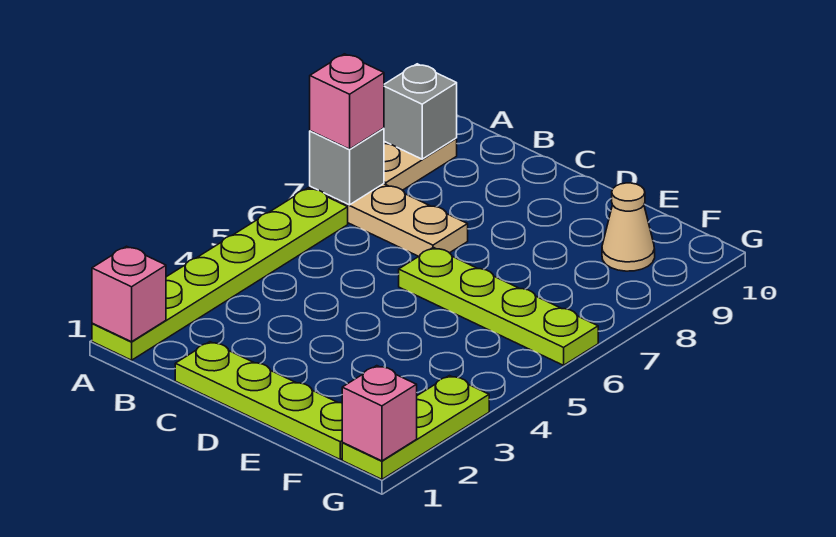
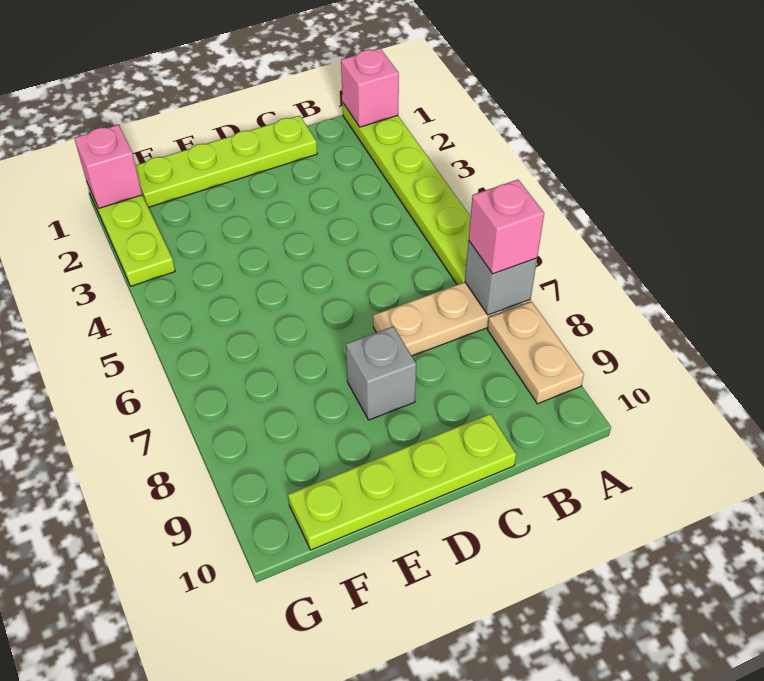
grey 1x1 brick [384,64,457,159] -> grey 1x1 brick moved to [346,326,416,420]
lime 1x4 plate [399,247,598,365] -> lime 1x4 plate moved to [288,414,516,550]
tan 1x1 cone [602,183,655,271] -> none

